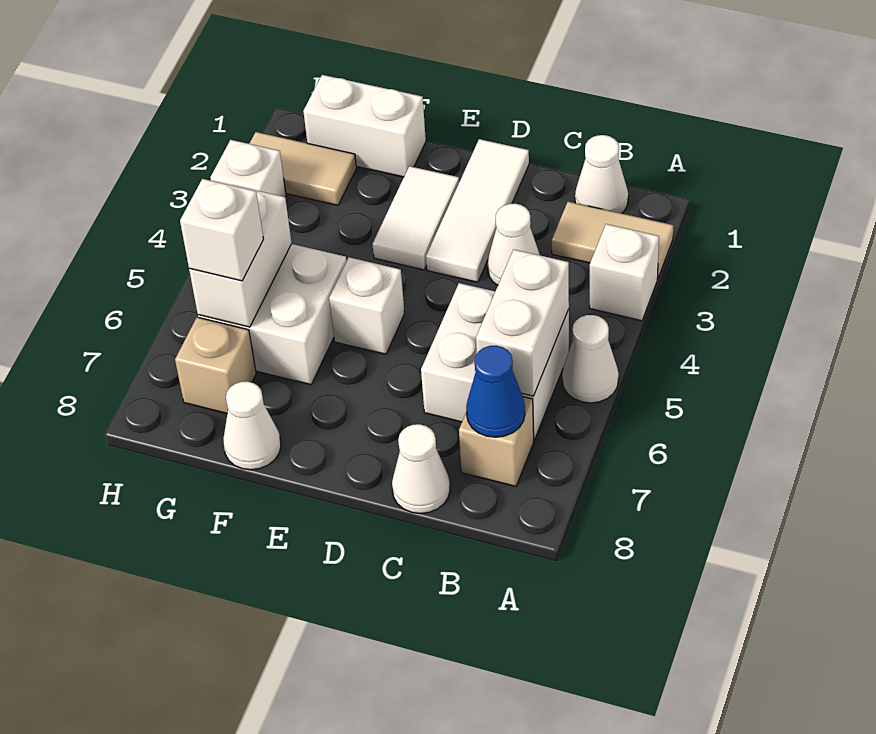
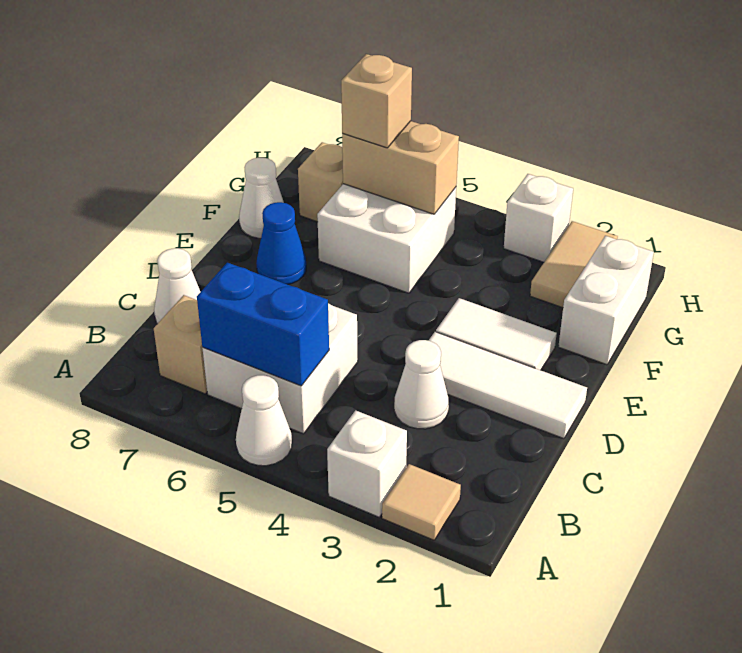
tan 1x2 tile [552,202,673,279] -> tan 1x1 tile [382,464,461,540]
white 1x1 cone [575,135,628,213] -> none
white 1x2 brick [476,250,569,396] -> blue 1x2 brick [197,263,329,386]
blue 1x1 cone [466,346,525,437] -> blue 1x1 cone moved to [256,202,306,285]
white 1x1 brick [329,257,405,354] -> none
white 1x2 brick [189,185,292,327] -> tan 1x2 brick [342,121,459,214]
white 1x1 brick [180,179,264,281] -> tan 1x1 brick [341,54,412,148]

